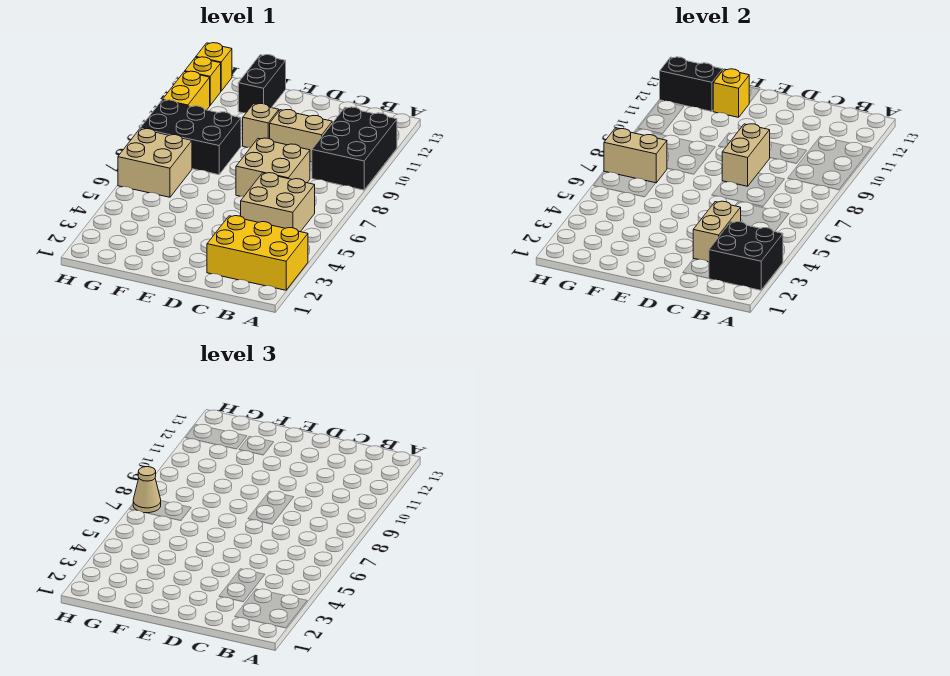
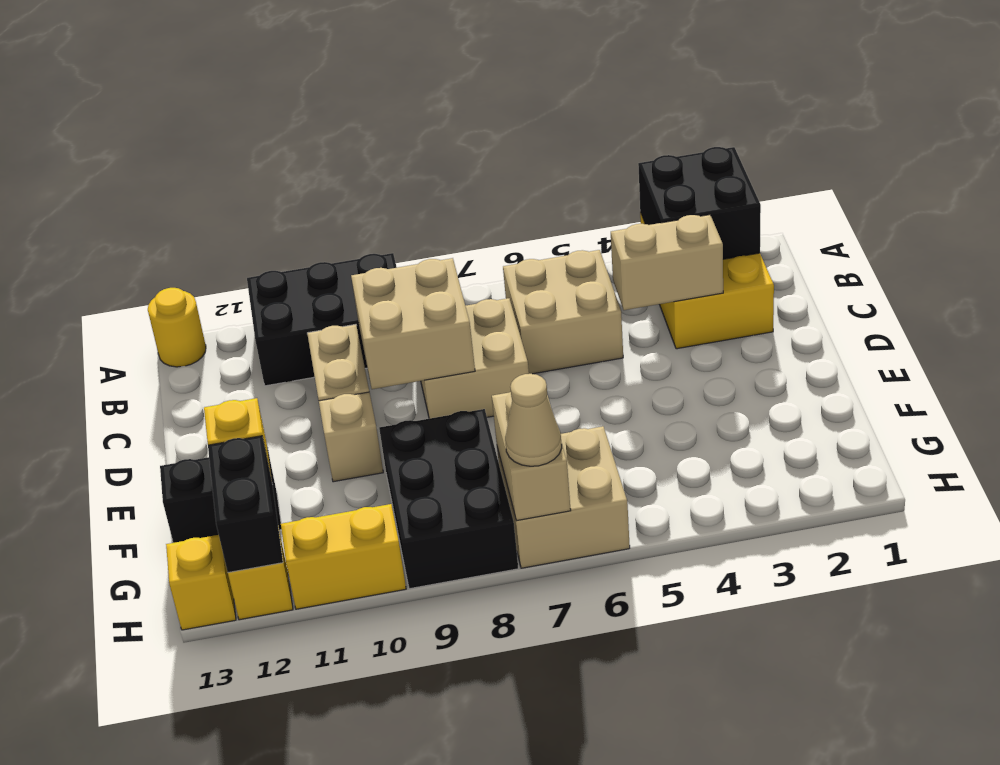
none -> yellow 1x1 round brick [148,288,206,367]
tan 1x2 brick [722,124,770,186] -> tan 2x2 brick [351,258,475,389]

